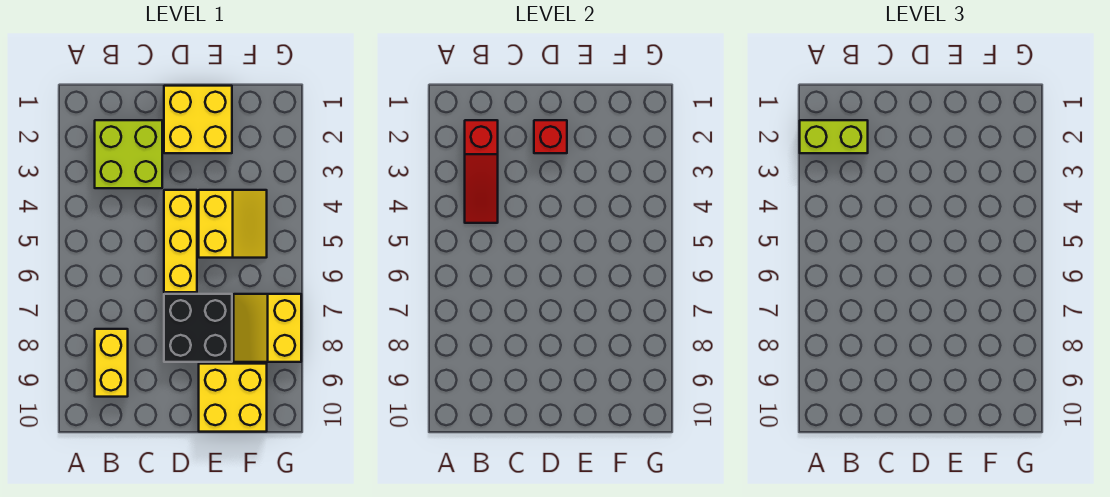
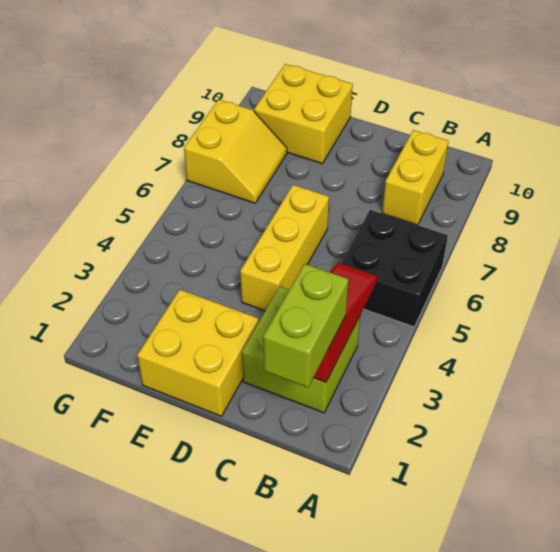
lime 1x2 brick [800,120,868,153] -> lime 1x2 brick turned to [263,264,349,388]
red 1x1 brick [534,120,567,153] -> none
black 2x2 brick [164,294,232,362] -> black 2x2 brick moved to [341,210,448,327]
yellow 2x2 slope [199,190,267,258] -> none

